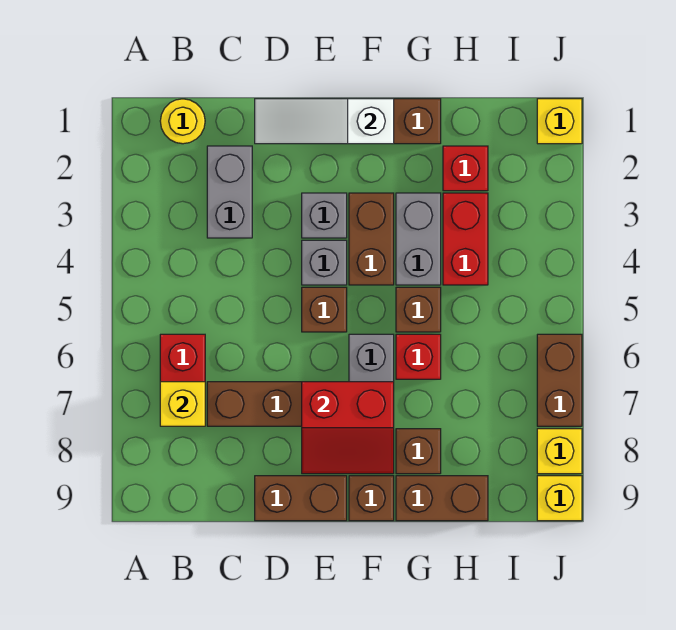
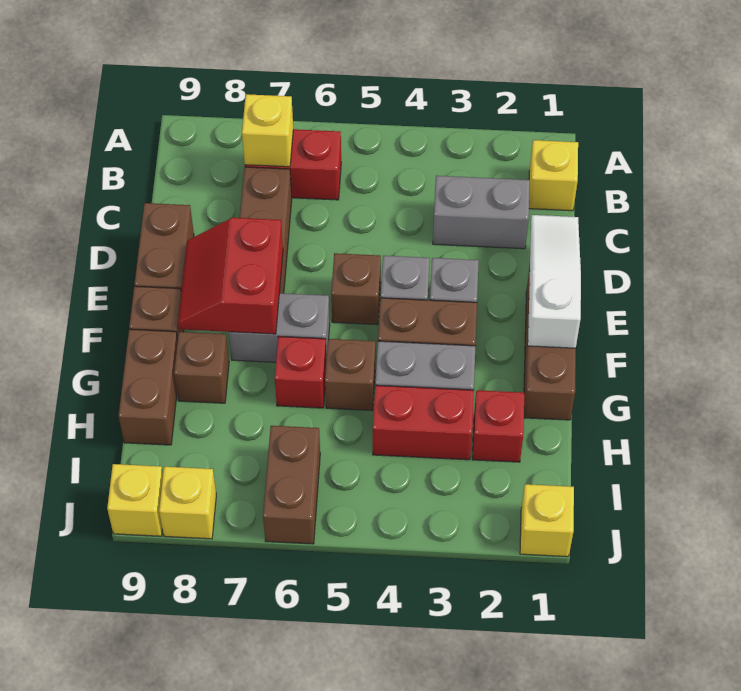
yellow 1x1 round brick [160,99,205,144] -> yellow 1x1 brick [529,140,578,211]
brown 1x2 brick [537,334,582,426] -> brown 1x2 brick turned to [263,426,320,544]

